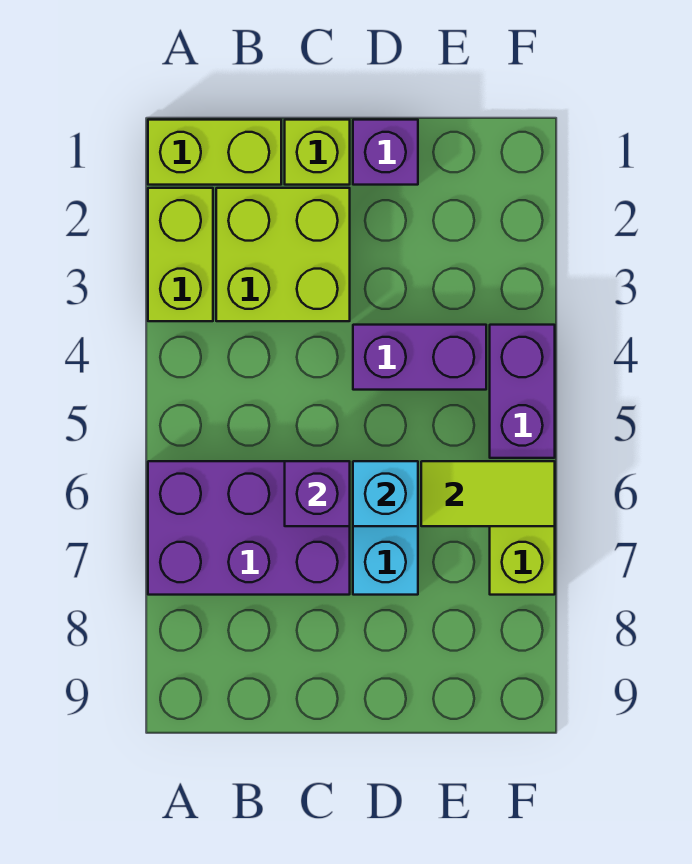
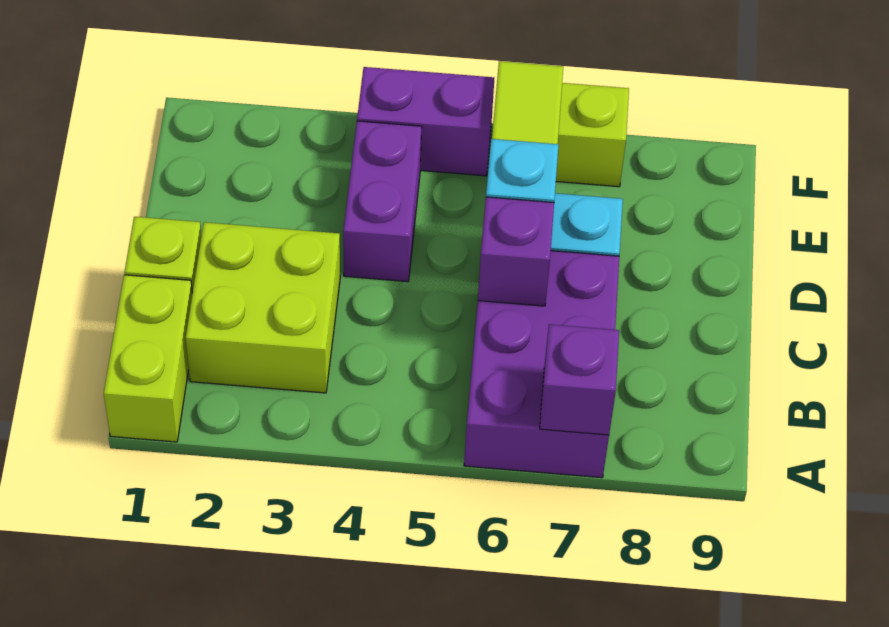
lime 1x2 brick [148,188,213,321] -> none
purple 1x1 brick [353,120,418,185] -> purple 1x1 brick moved to [540,324,619,435]

